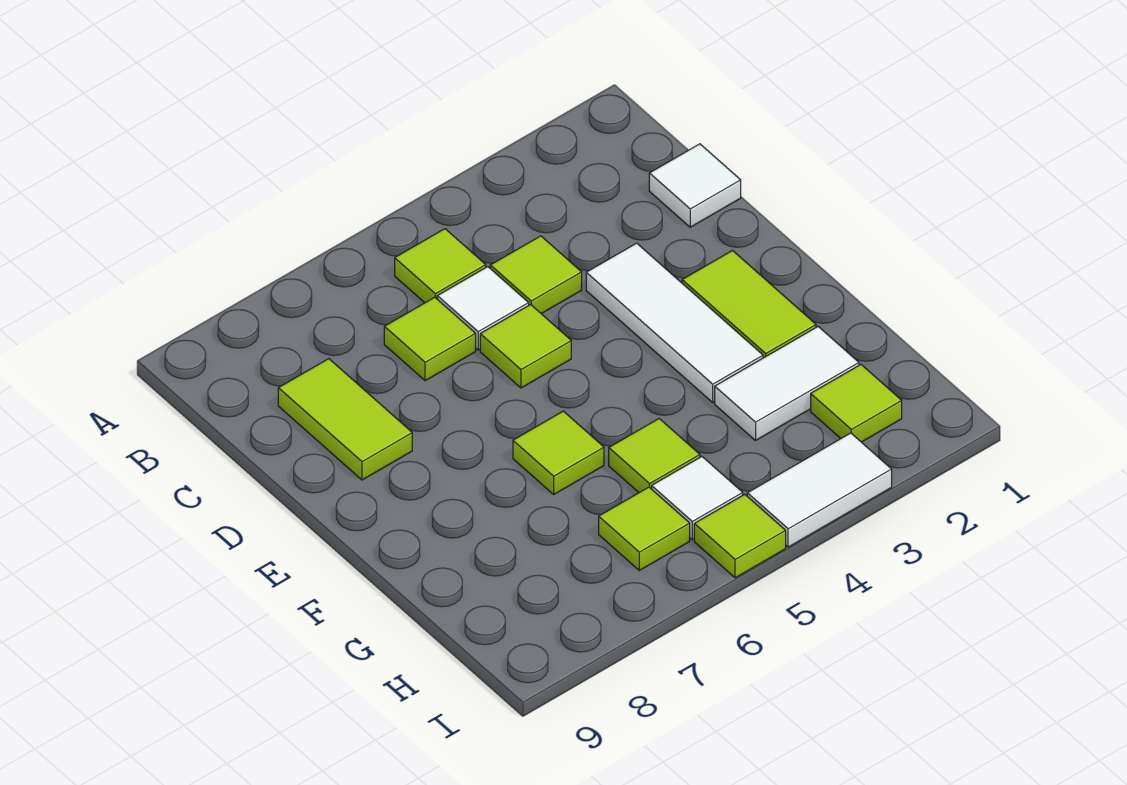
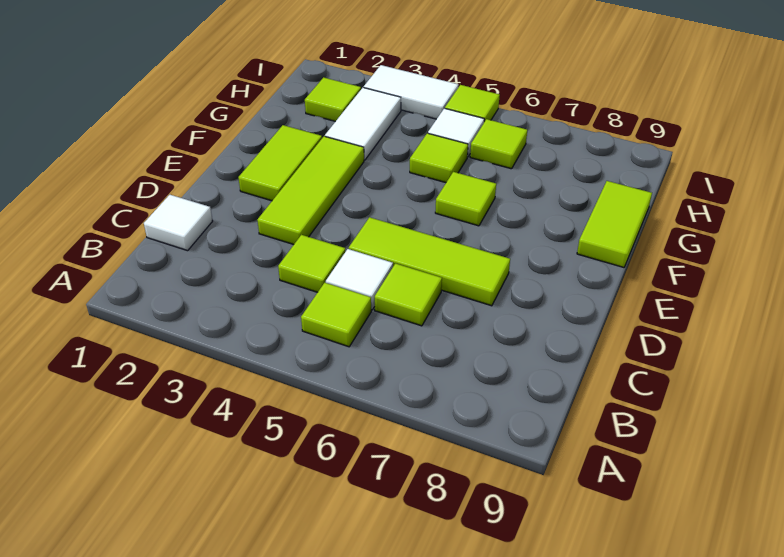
lime 1x2 tile [278,359,412,480] -> lime 1x2 tile moved to [577,181,652,267]
white 1x3 tile [586,243,763,402] -> lime 1x3 tile [257,136,364,245]
lime 1x1 tile [480,305,571,388] -> lime 1x3 tile [349,217,510,306]
white 1x2 tile [715,327,859,440] -> white 1x2 tile turned to [325,87,401,160]

